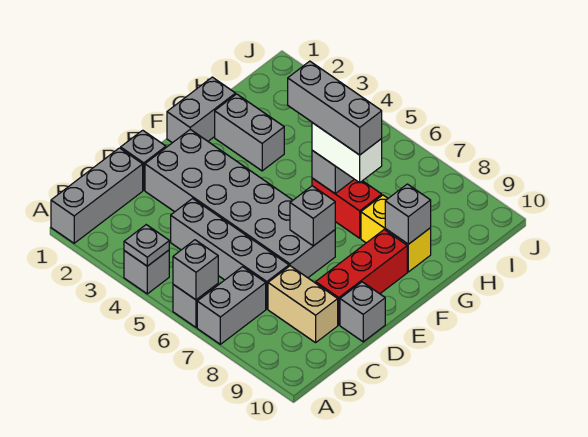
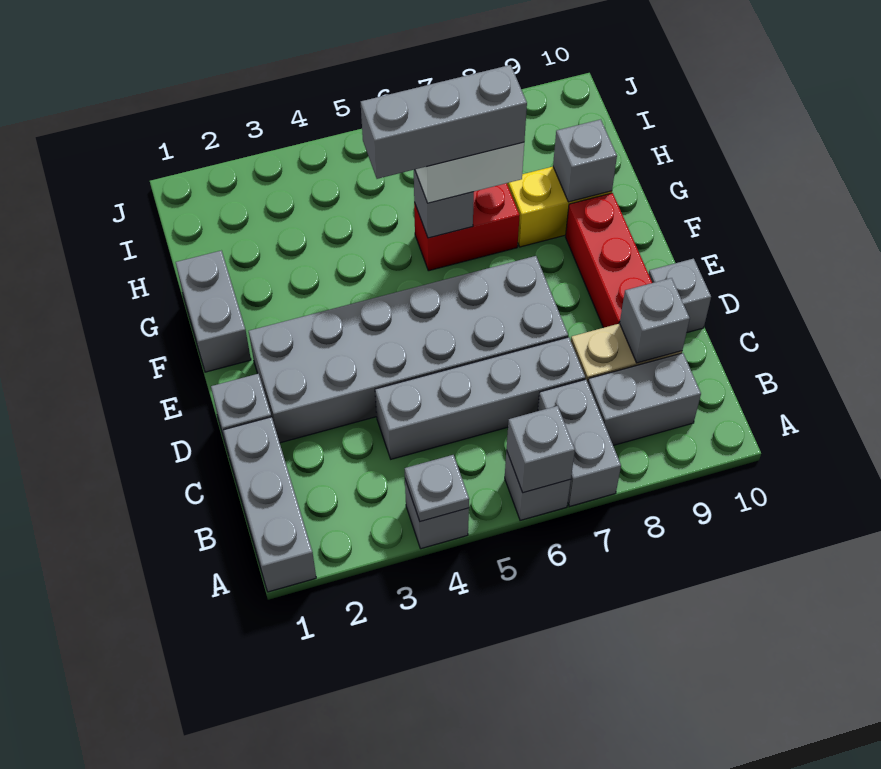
grey 1x1 brick [290,186,335,246] -> grey 1x1 brick moved to [620,278,690,363]
grey 1x2 brick [215,94,284,171] -> grey 1x2 brick moved to [588,353,701,446]

